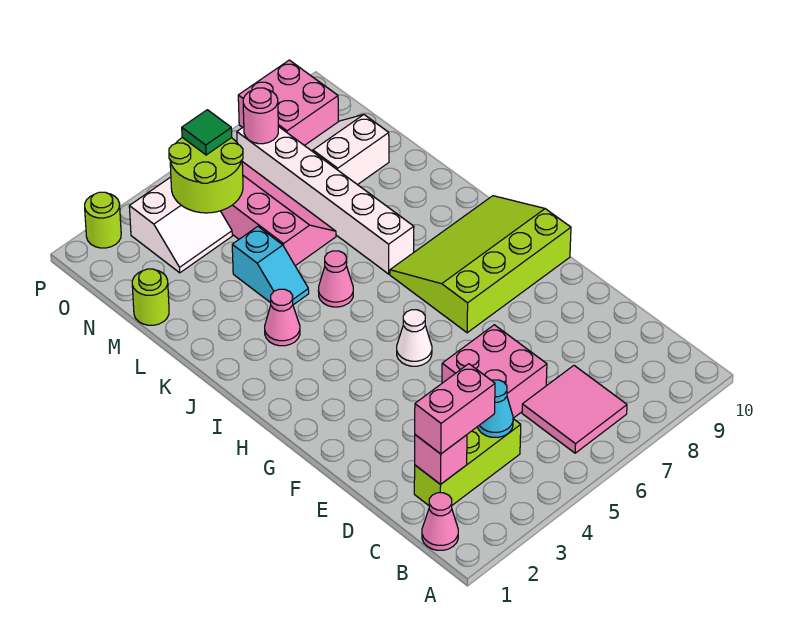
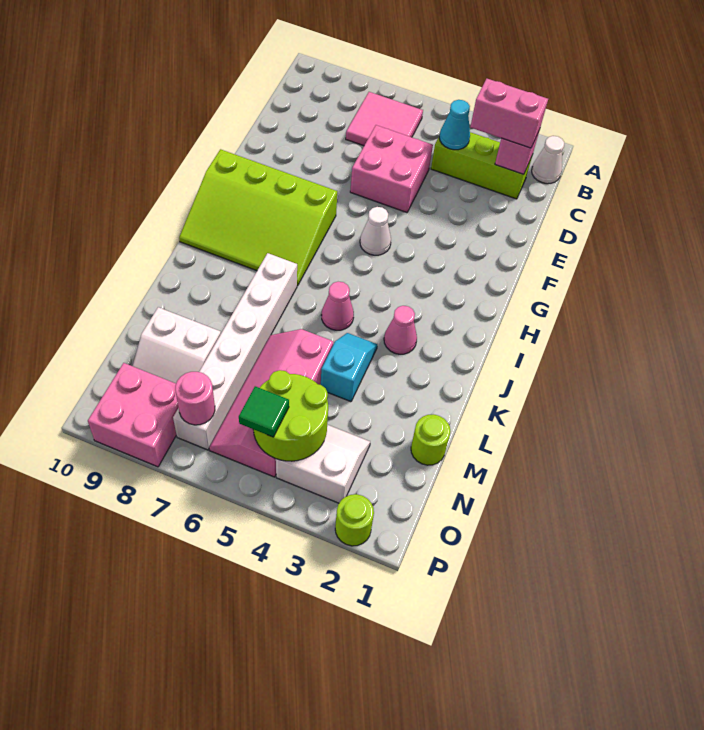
pink 1x1 cone [422,493,458,550] -> white 1x1 cone [532,136,564,184]

